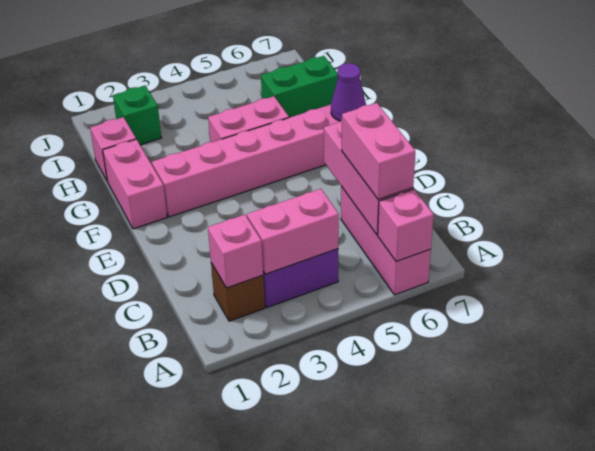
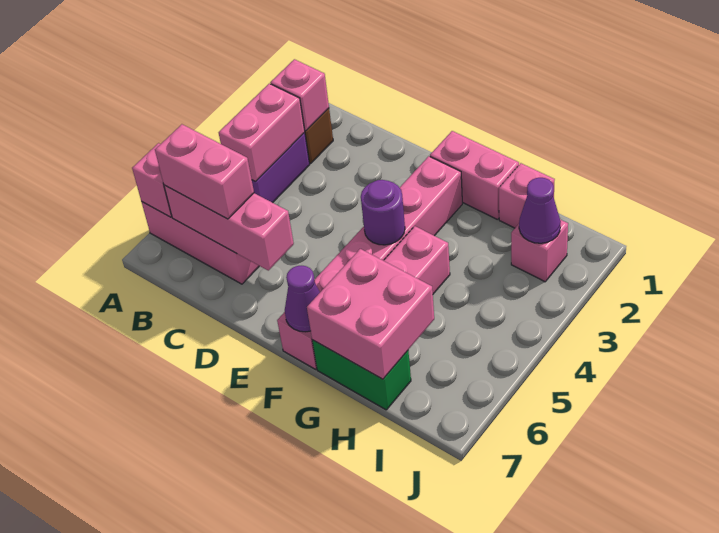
none -> purple 1x1 round brick [361,180,405,245]
none -> pink 2x2 brick [307,249,434,379]
green 1x2 brick [261,56,338,118] -> green 1x2 brick turned to [312,340,411,410]
green 1x1 brick [113,86,161,145] -> pink 1x1 brick [511,220,568,282]
none -> purple 1x1 cone [519,178,561,243]

